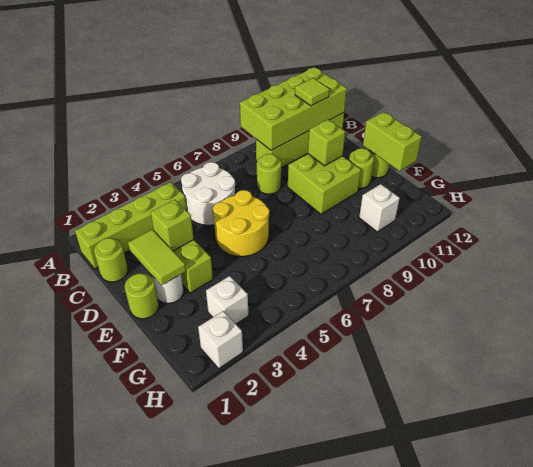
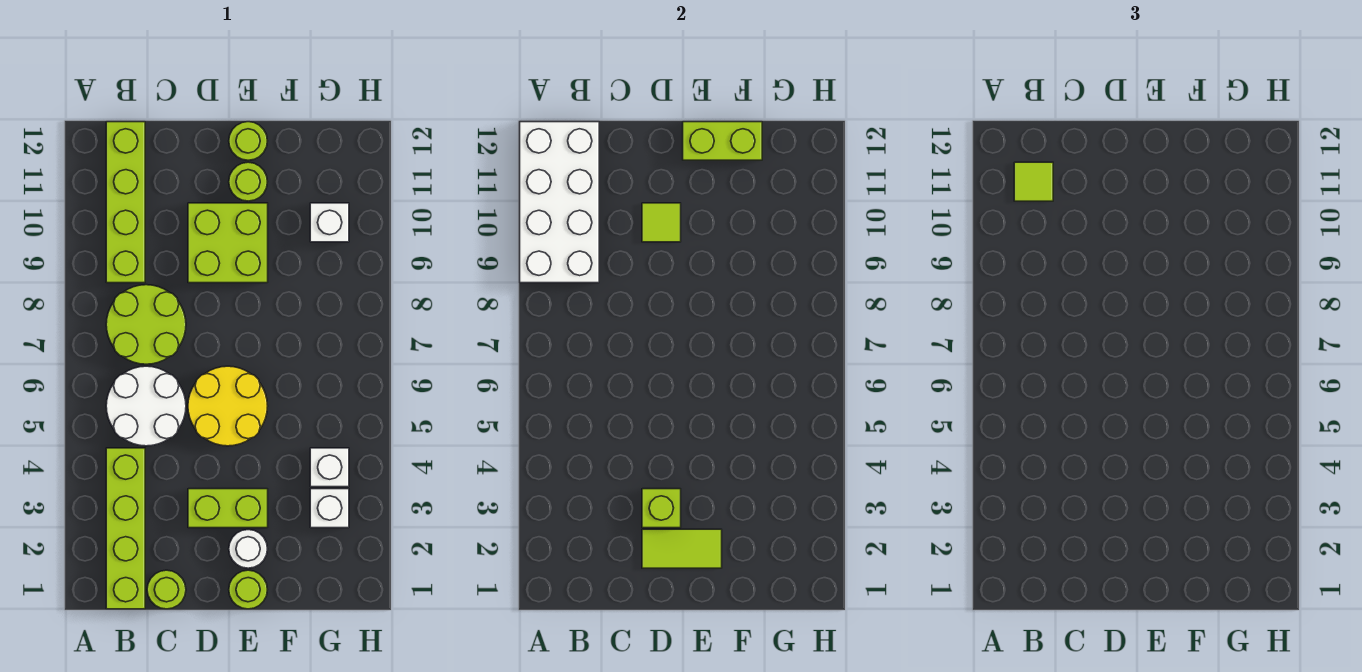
lime 2x4 brick [240,67,347,150] -> white 2x4 brick [520,122,599,283]
lime 1x1 round brick [257,154,281,194] -> lime 2x2 round brick [106,285,186,364]
lime 1x1 brick [308,120,345,166] -> lime 1x1 tile [642,203,681,242]
white 1x1 brick [198,311,243,368] -> white 1x1 brick moved to [310,448,349,487]

